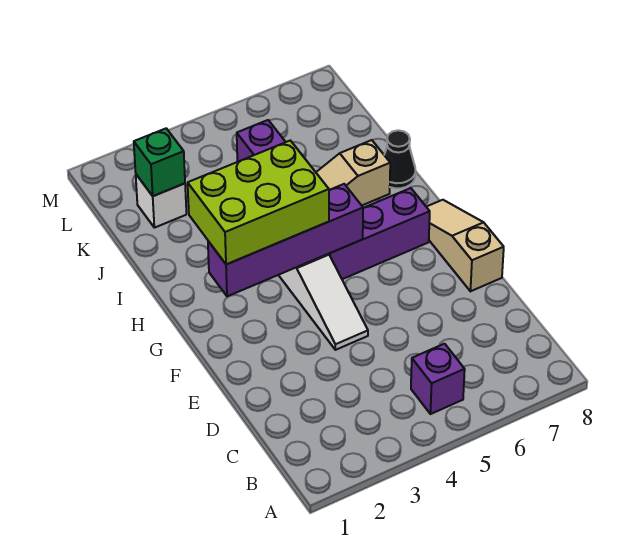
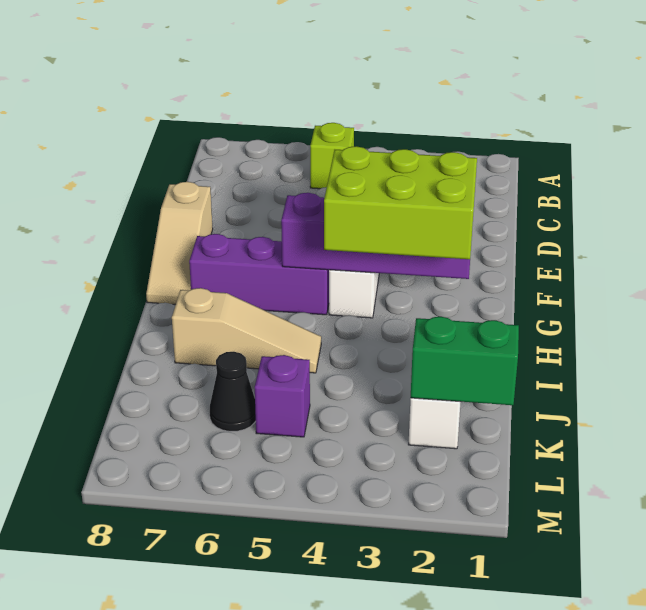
purple 1x1 brick [411,344,465,414] -> lime 1x1 brick [310,123,354,189]
black 1x1 cone [384,130,416,188] -> black 1x1 cone moved to [210,352,256,431]
green 1x1 brick [134,128,185,196] -> green 1x2 brick [411,317,519,405]

